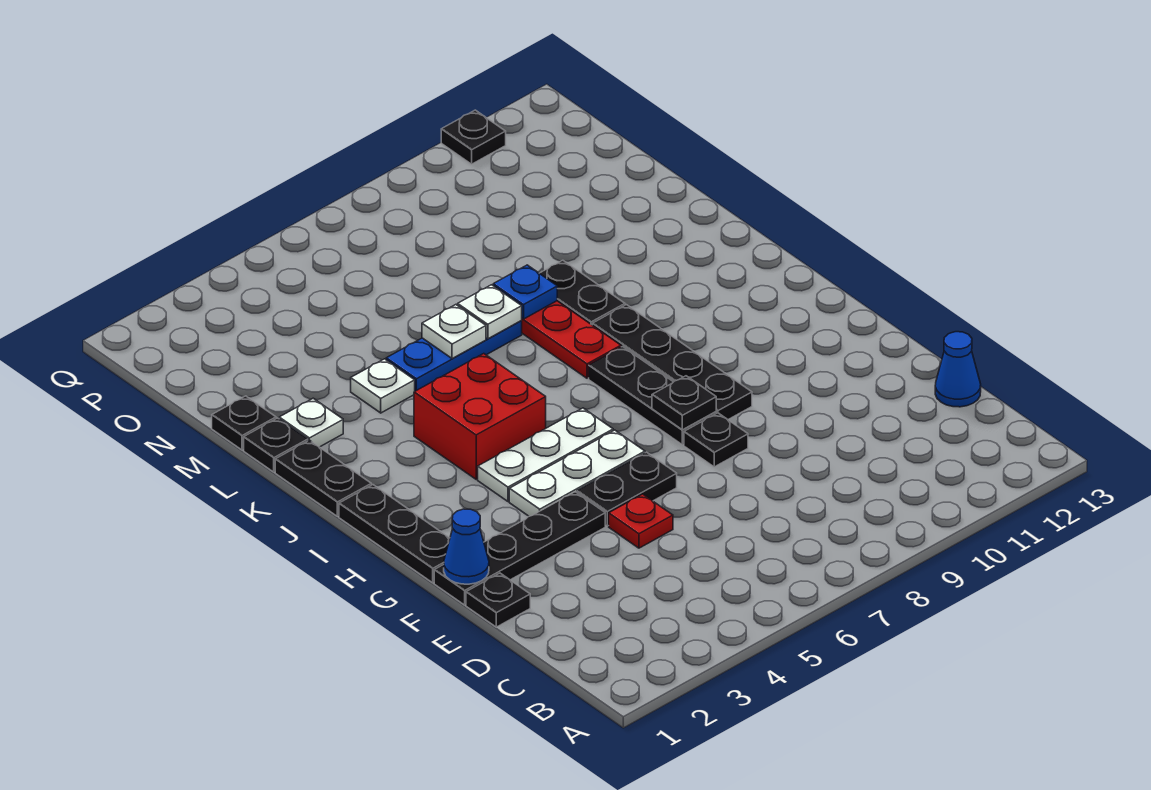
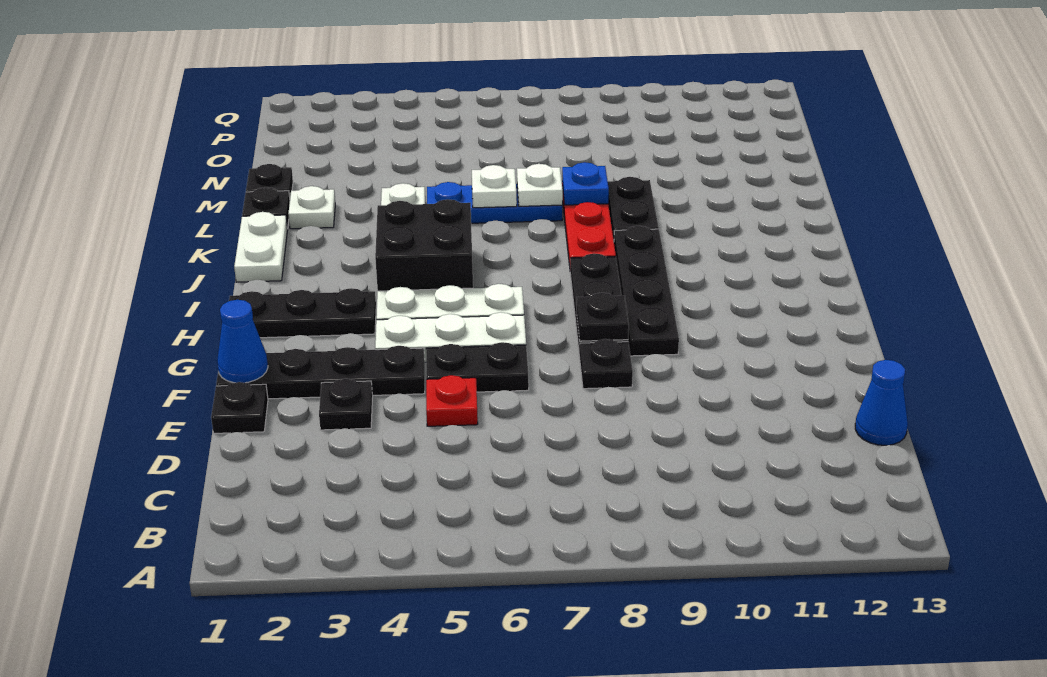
black 1x3 plate [339,485,450,583] -> black 1x3 plate turned to [229,288,376,338]
red 2x2 brick [414,354,546,479] -> black 2x2 brick [375,199,473,291]
black 1x2 plate [275,440,371,516] -> white 1x2 plate [234,212,288,282]
black 1x1 plate [441,110,506,164] -> black 1x1 plate moved to [319,379,372,430]

